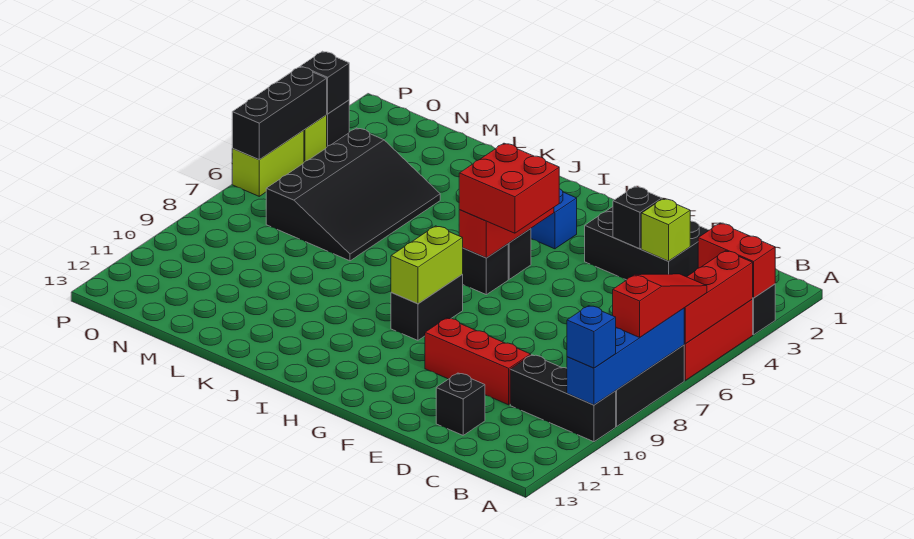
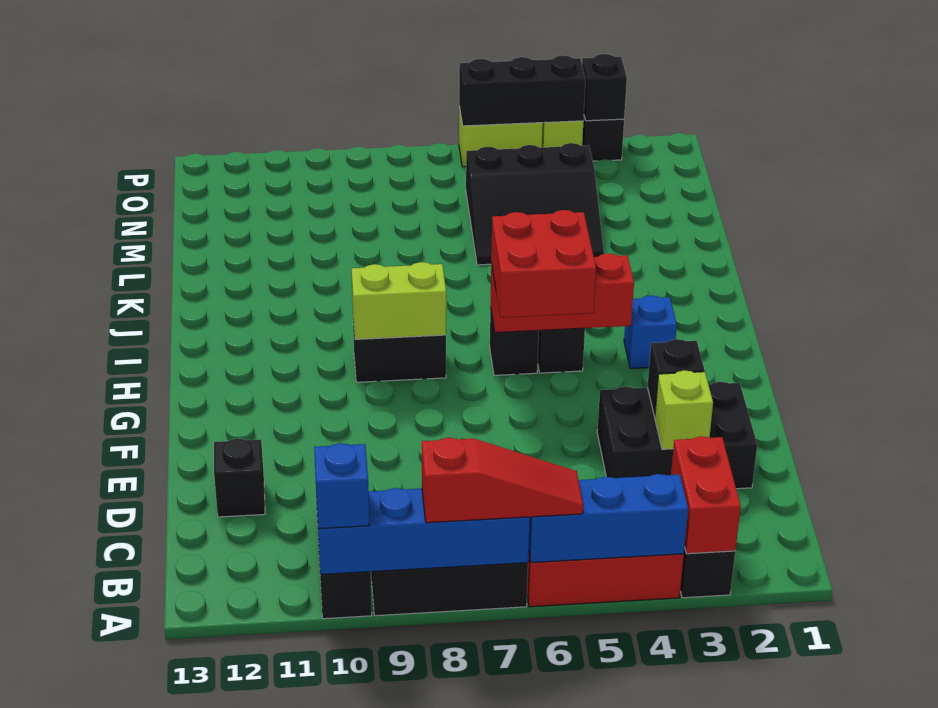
red 1x3 brick [684,251,753,344] -> blue 1x3 brick [529,474,688,563]
black 2x3 brick [585,207,709,280] -> black 2x3 brick turned to [597,382,757,489]
red 1x3 brick [425,318,531,405] -> none
black 3x4 slope [266,128,440,261] -> black 3x3 slope [466,143,604,265]

